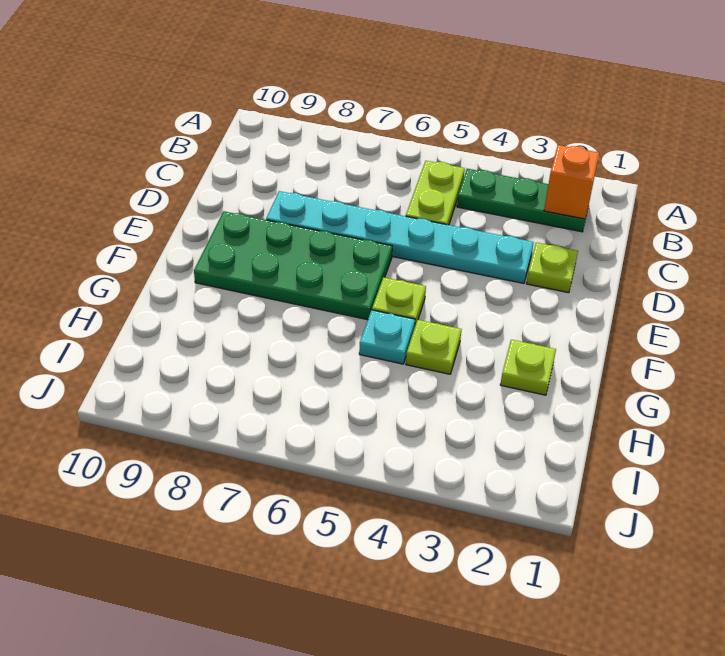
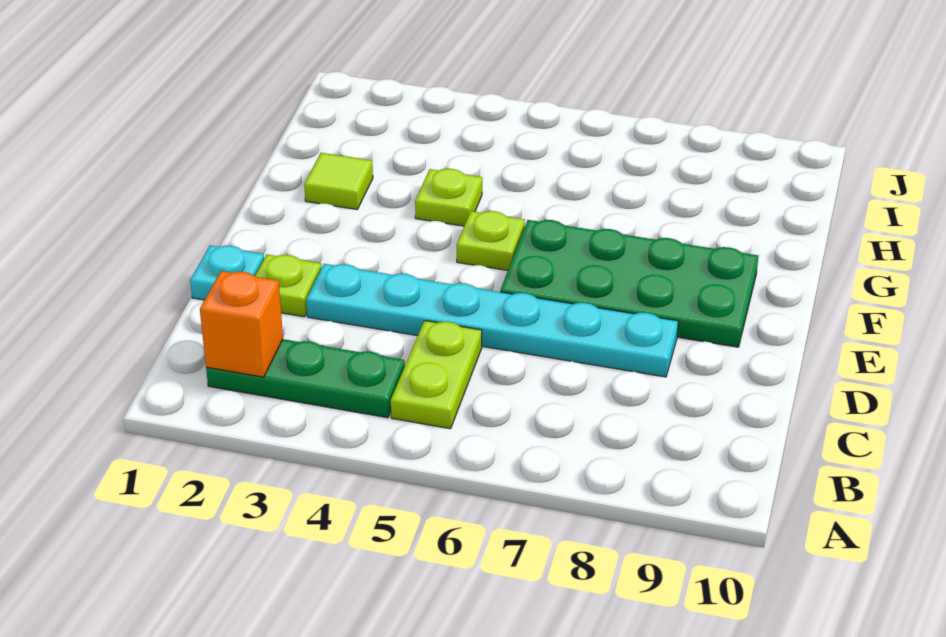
lime 1x1 plate [500,340,556,395] -> lime 1x1 tile [304,153,373,209]
cyan 1x1 plate [359,310,415,364] -> cyan 1x1 plate moved to [190,245,264,300]

